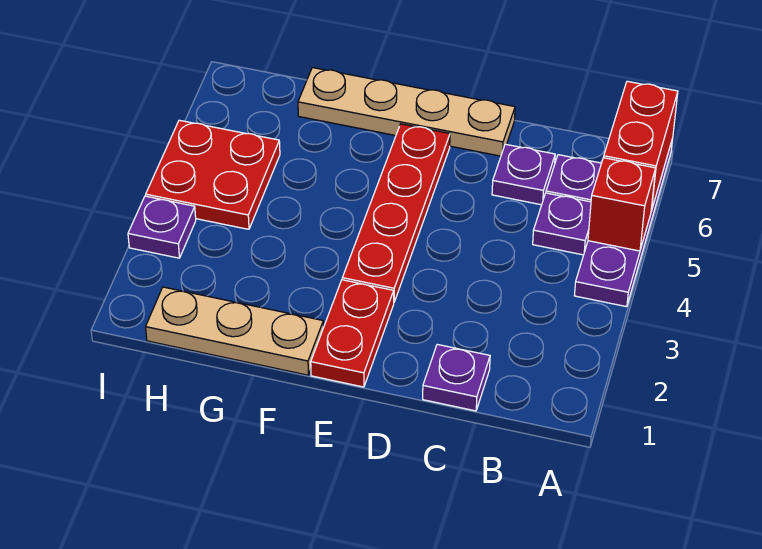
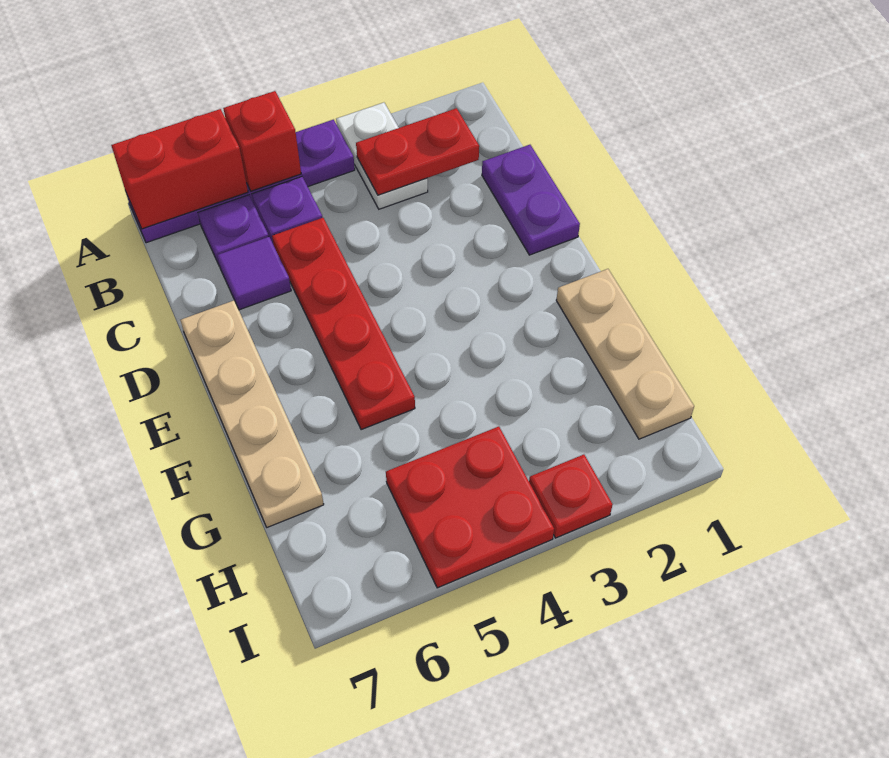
none -> white 1x2 plate [336,103,428,209]
purple 1x1 plate [423,344,490,411] -> purple 1x2 plate [482,145,580,255]
purple 1x1 plate [492,144,555,205] -> purple 1x1 tile [217,237,291,310]
red 1x2 plate [311,280,394,387] -> red 1x2 plate moved to [356,108,479,195]
red 1x4 plate [342,124,450,302] -> red 1x4 plate turned to [272,218,415,430]
purple 1x1 plate [128,196,196,258] -> red 1x1 plate [529,455,613,538]

